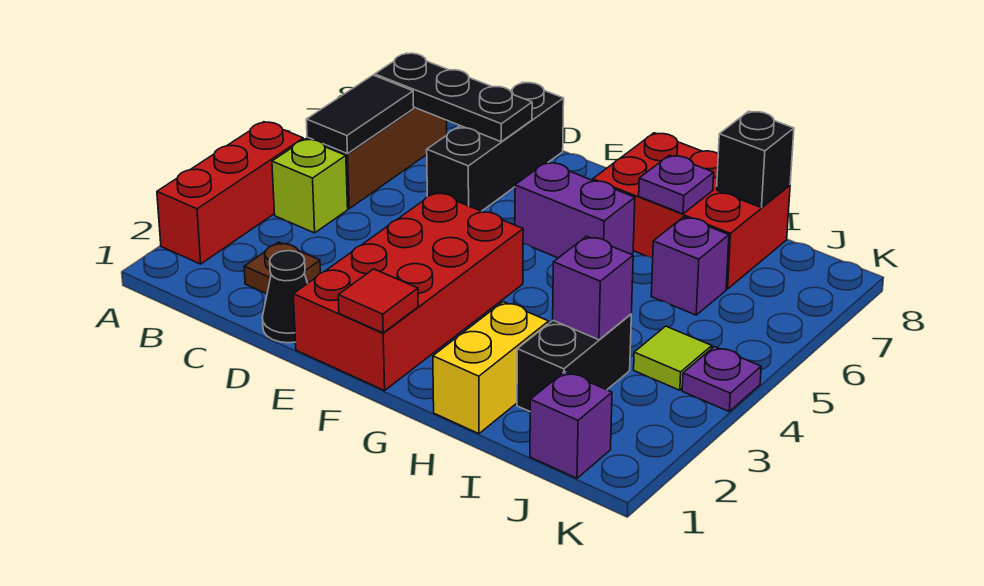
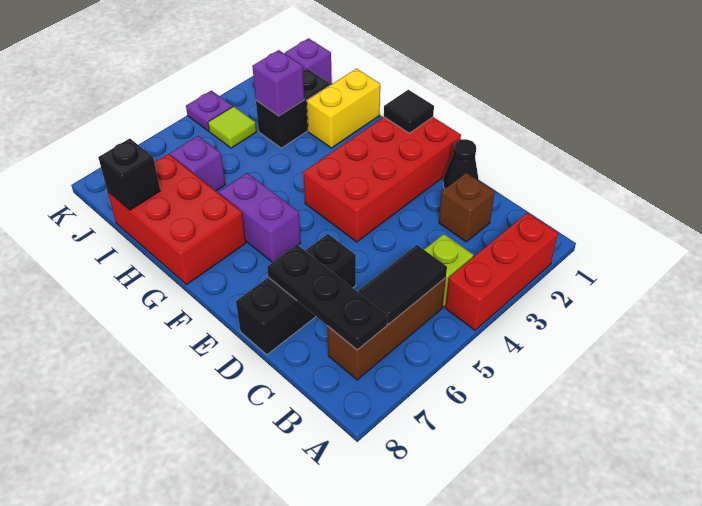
brown 1x1 plate [244,242,320,294] -> brown 1x1 brick [439,173,495,242]
red 1x1 tile [338,269,418,333] -> black 1x1 tile [384,90,434,133]
purple 1x1 plate [639,155,714,214] -> none

